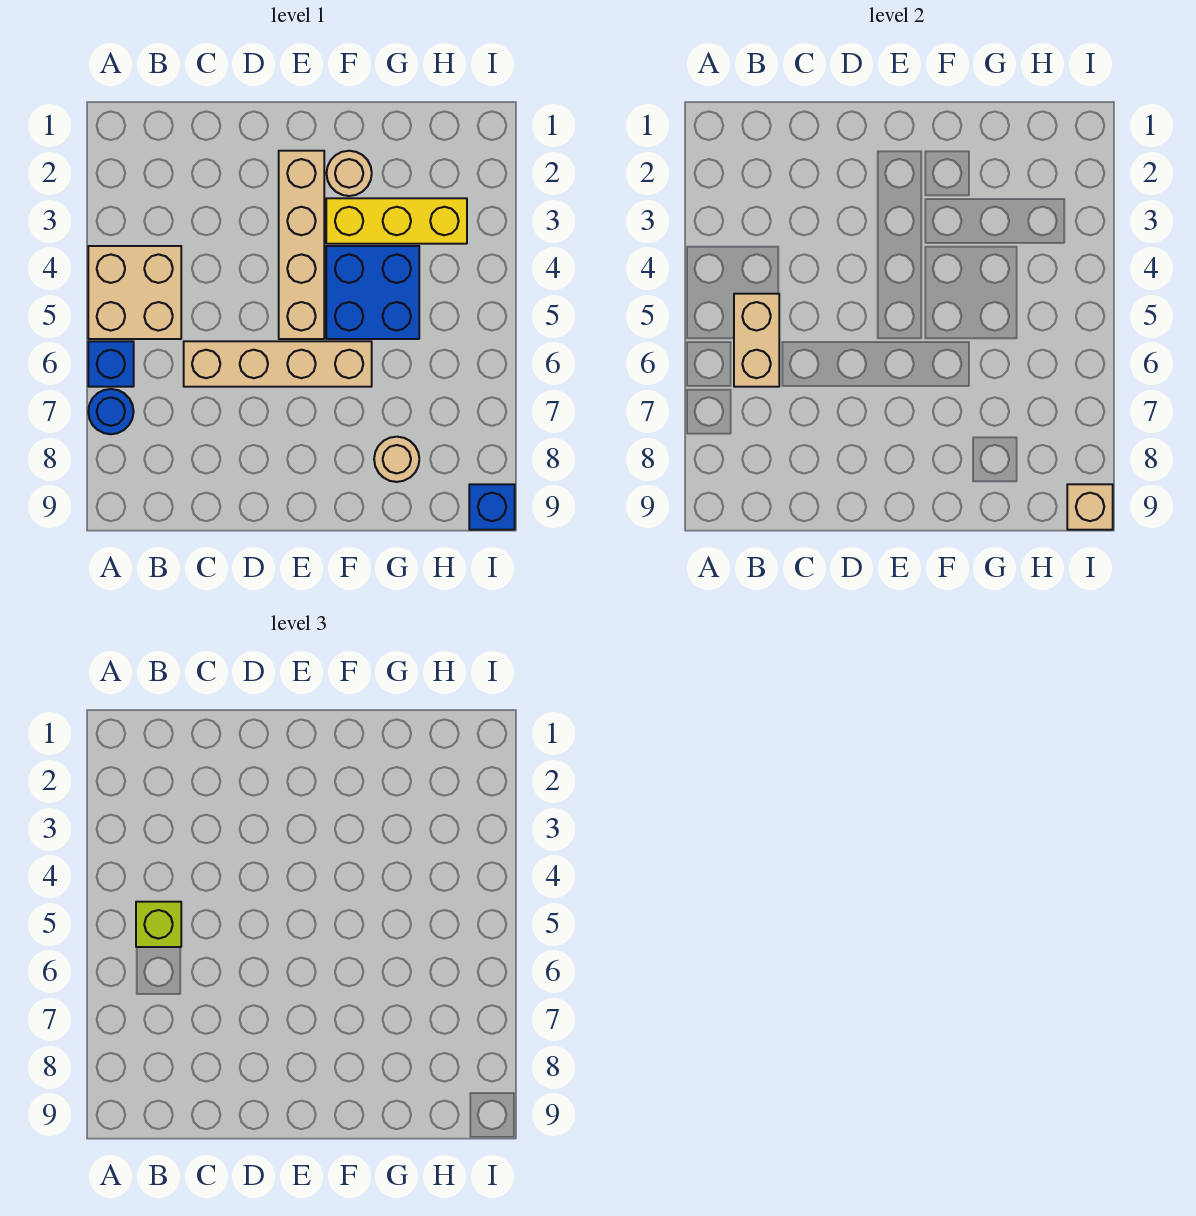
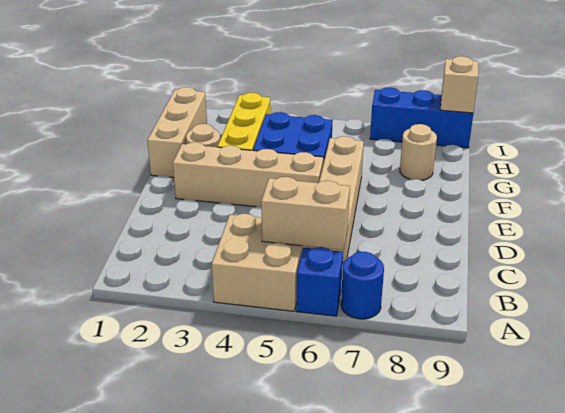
lime 1x1 brick [136,902,181,947] -> none
none -> tan 1x3 brick [147,87,207,177]
blue 1x1 brick [469,484,515,530] -> blue 1x3 brick [370,87,473,148]

